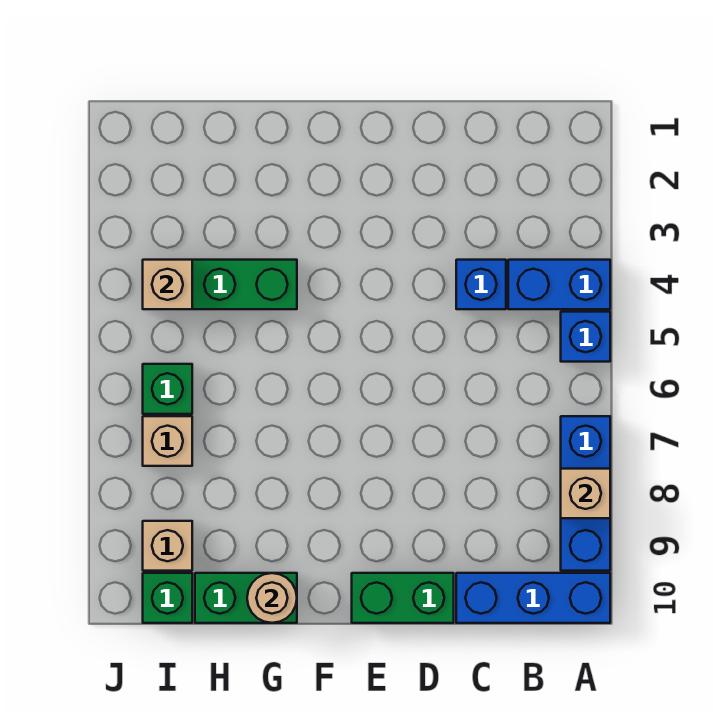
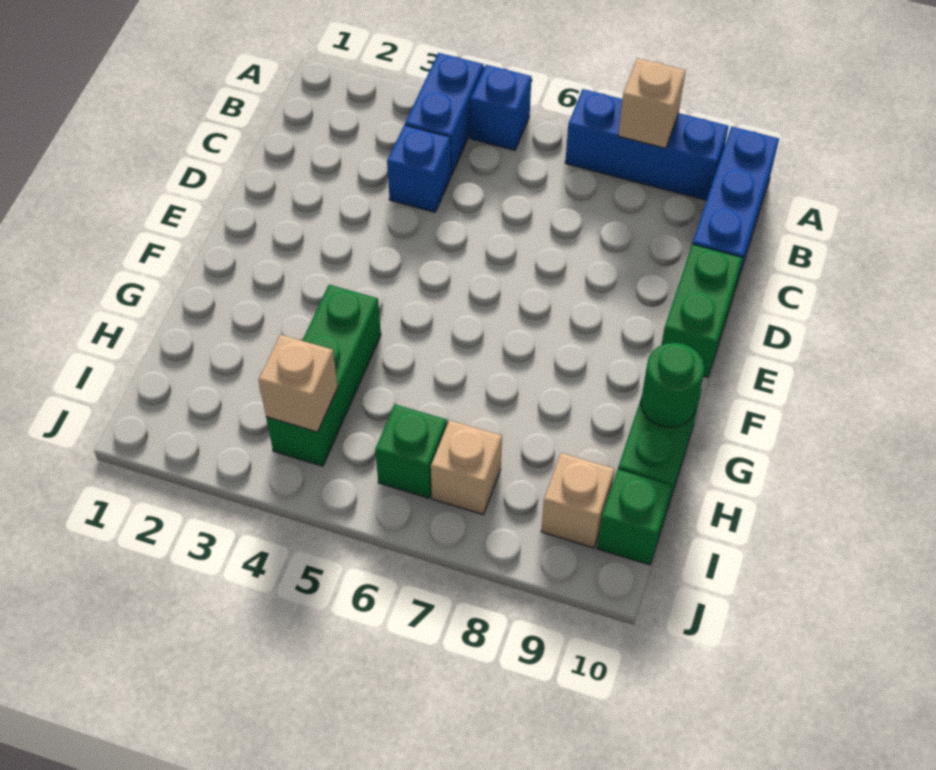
tan 1x1 round brick [247,573,297,623] -> green 1x1 round brick [641,343,704,427]

